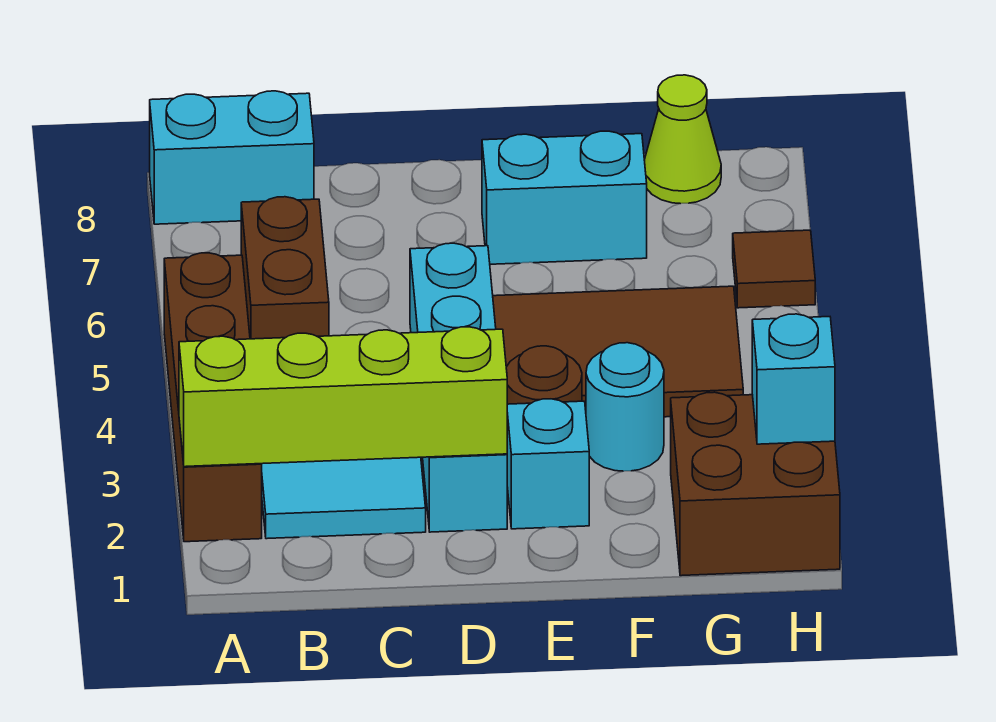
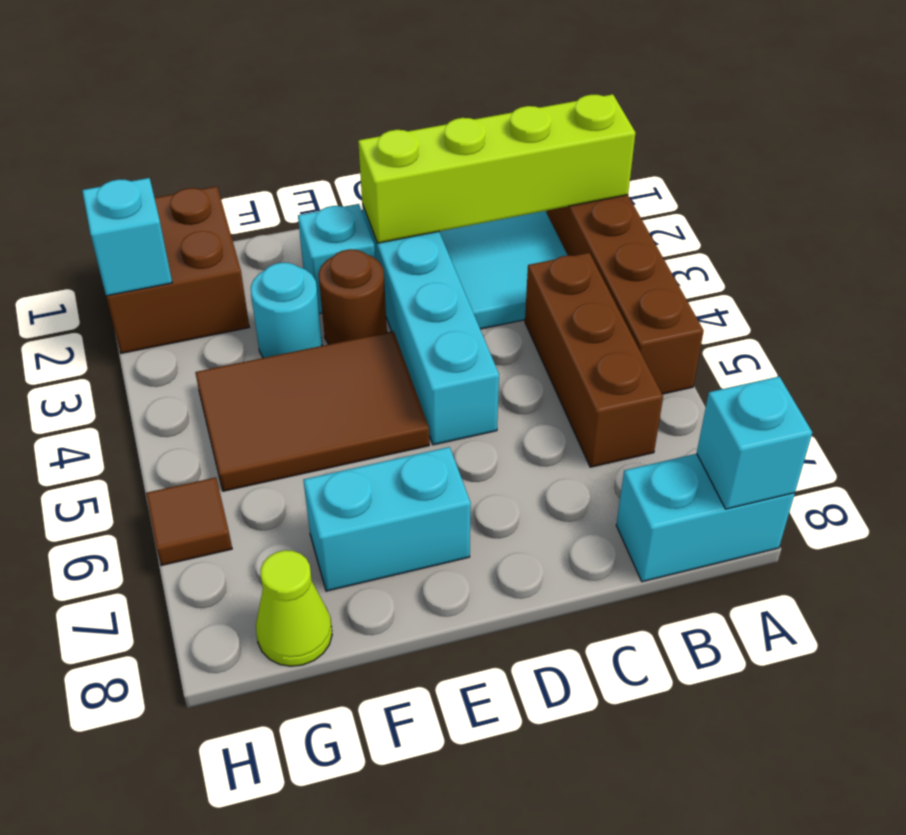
none -> cyan 1x1 brick [697,377,812,509]
brown 1x2 brick [241,197,329,339] -> brown 1x3 brick [525,253,663,467]

